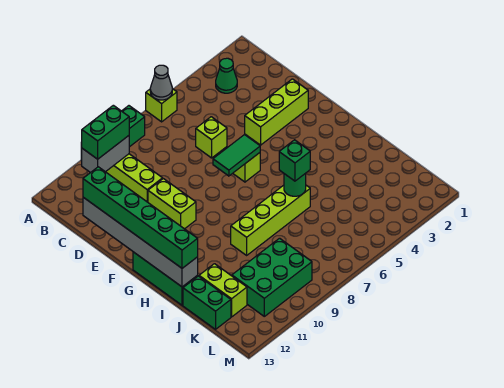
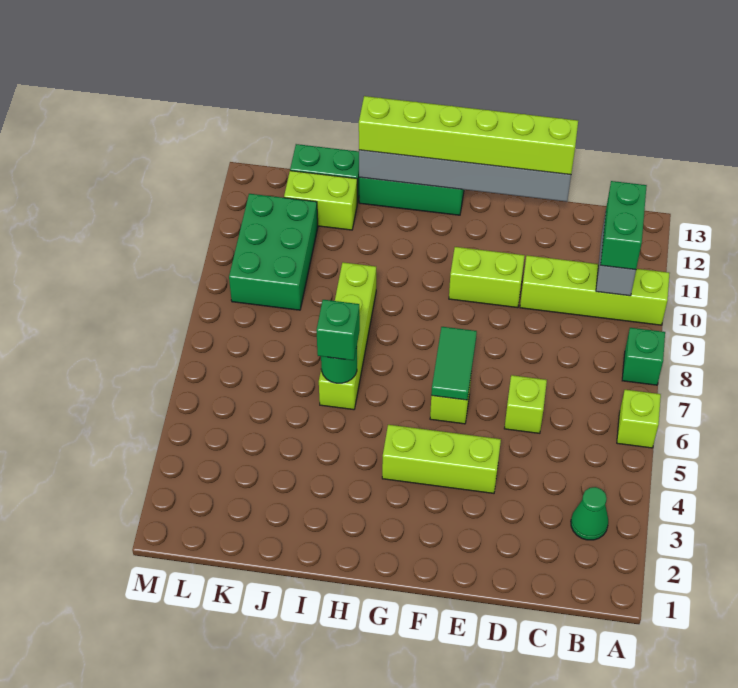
grey 1x1 cone [150,65,172,100] -> none
green 1x6 brick [83,167,198,268] -> lime 1x6 brick [359,96,578,175]
lime 1x3 brick [245,79,308,145] -> lime 1x3 brick turned to [382,425,501,493]

